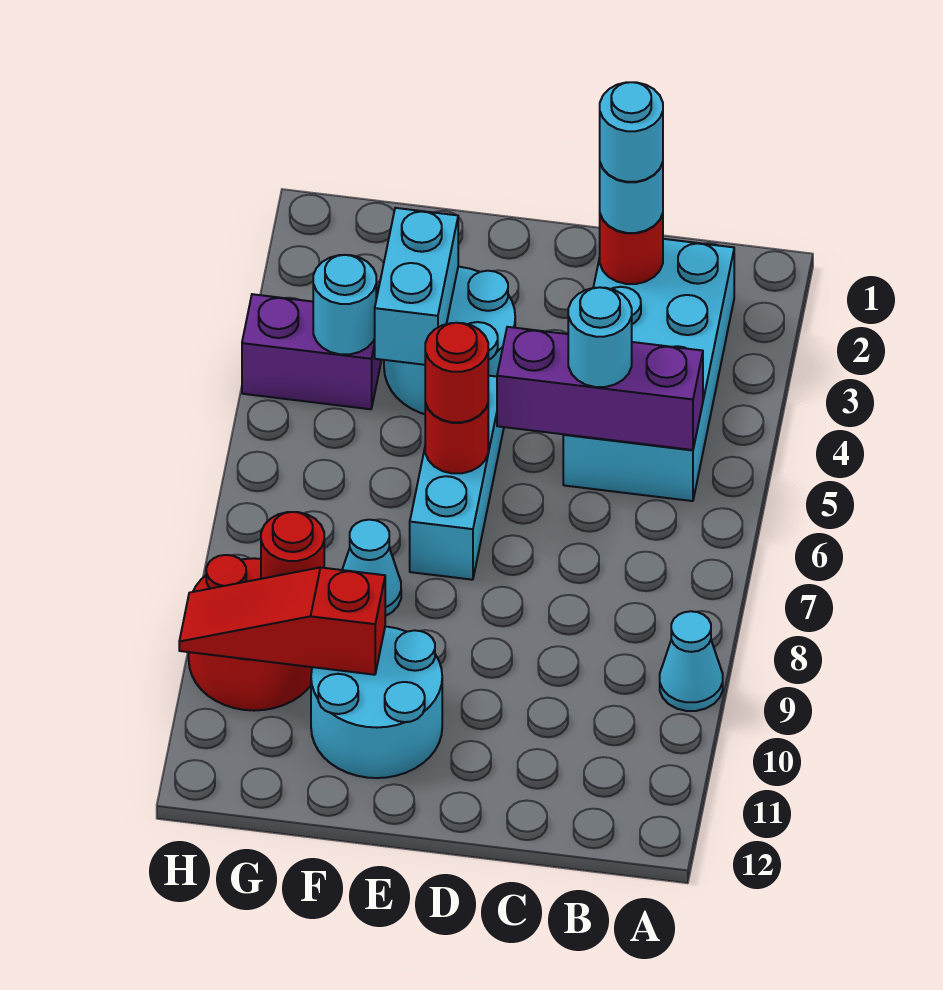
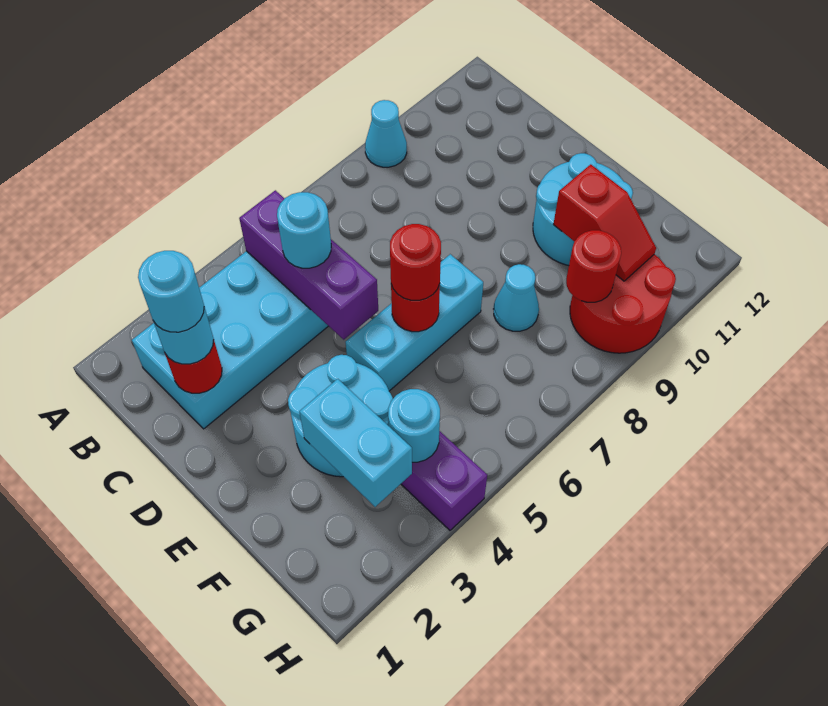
cyan 1x2 brick [375,208,458,365] -> cyan 1x2 brick turned to [299,379,412,507]
red 1x3 slope [179,567,385,675] -> red 1x2 slope [553,164,656,281]

